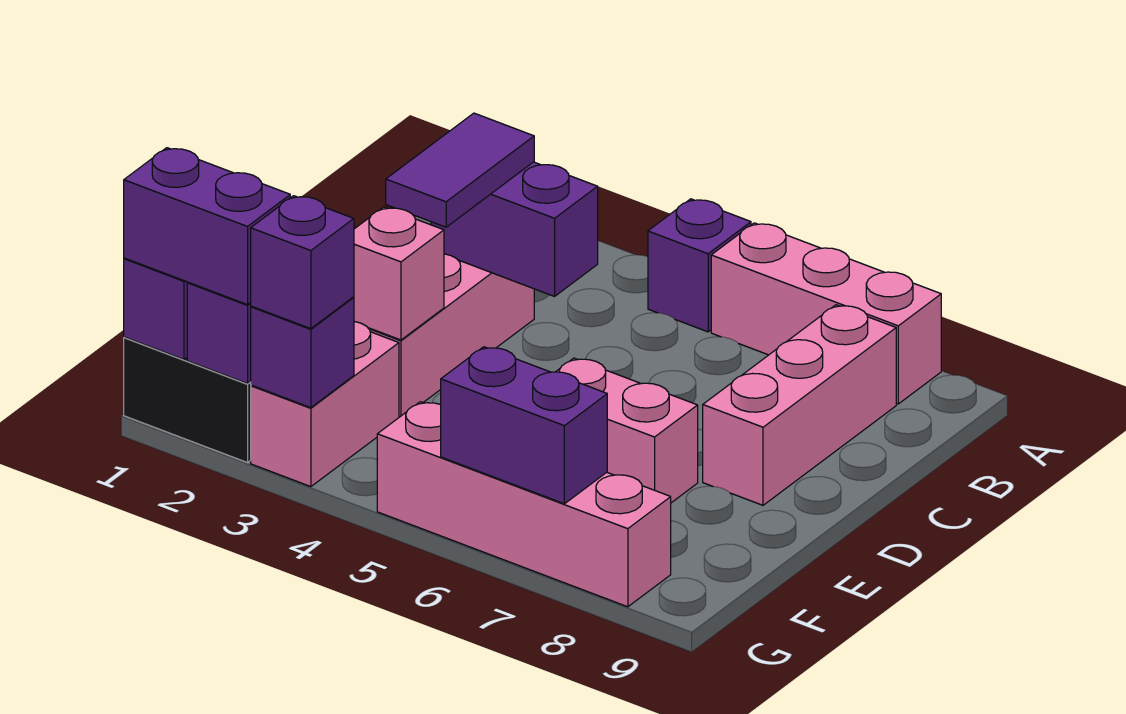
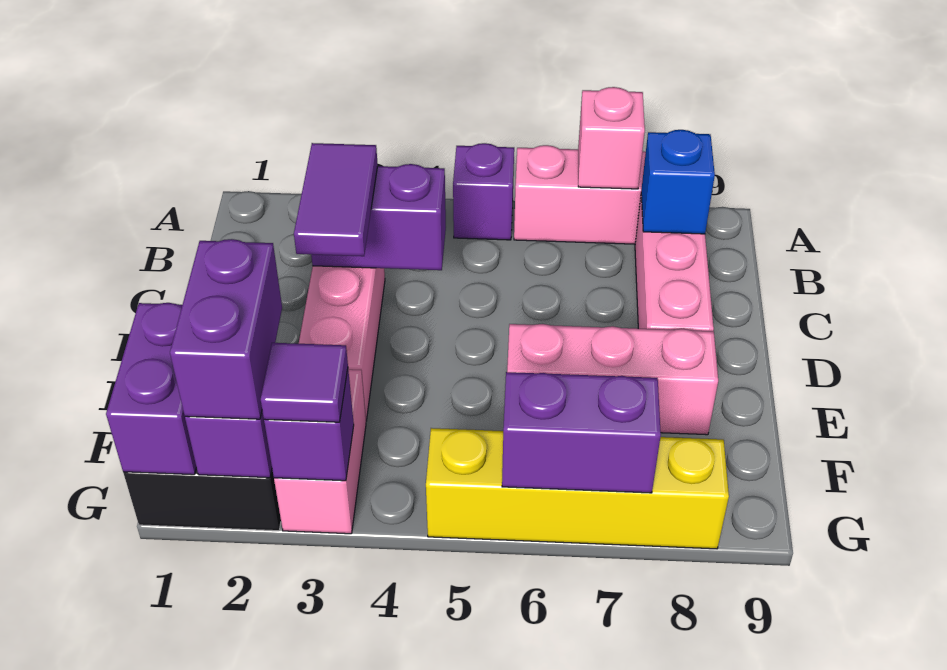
none -> blue 1x1 brick [641,130,715,234]
pink 1x1 brick [354,207,444,340] -> pink 1x1 brick moved to [578,87,645,189]
pink 1x2 brick [556,358,698,503] -> pink 1x3 brick [507,324,718,435]
purple 1x2 brick [124,148,290,305] -> purple 1x2 brick turned to [170,239,282,419]
purple 1x1 brick [251,196,354,329] -> purple 1x1 tile [261,343,348,422]
pink 1x4 brick [377,402,671,607] -> yellow 1x4 brick [426,428,729,549]

